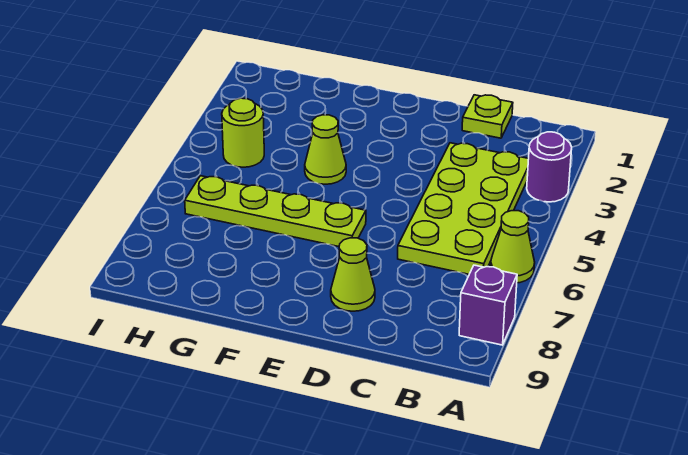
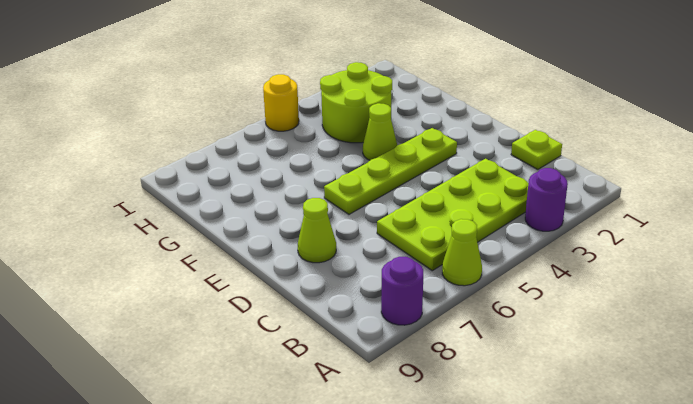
purple 1x1 brick [459,265,517,345] -> purple 1x1 round brick [381,257,423,325]
lime 1x4 plate [185,176,366,247] -> lime 1x4 plate turned to [324,128,457,214]
lime 1x1 round brick [222,98,264,167] -> lime 2x2 round brick [320,62,392,143]
none -> yellow 1x1 round brick [263,74,299,131]

